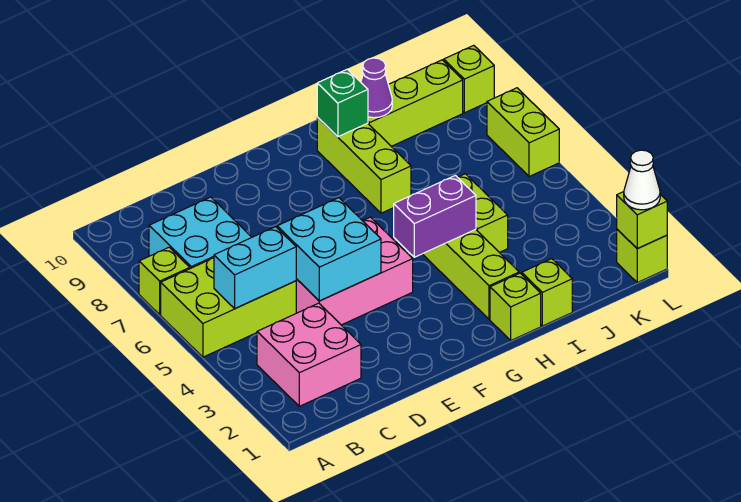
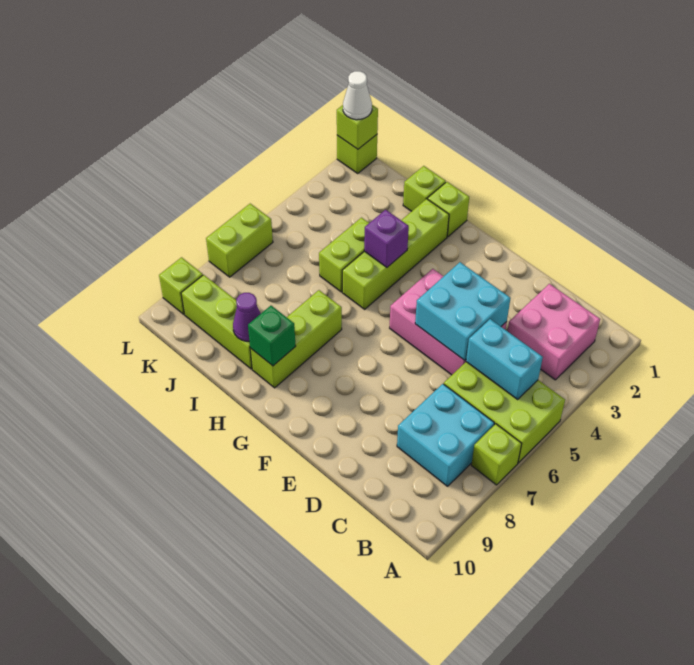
purple 1x2 brick [394,175,476,257] -> purple 1x1 brick [364,210,409,267]

